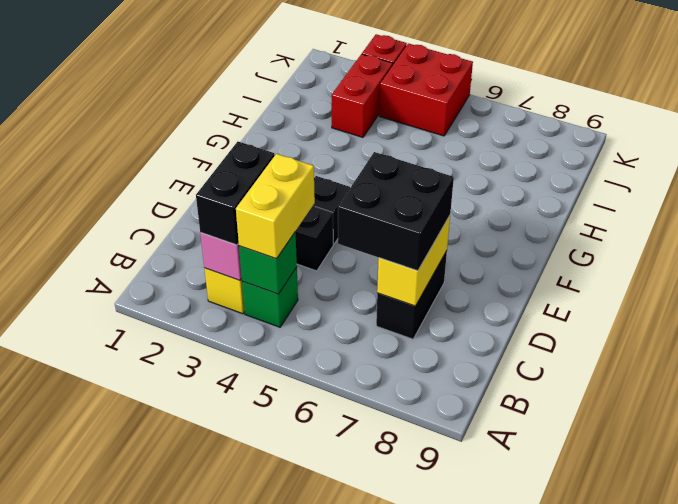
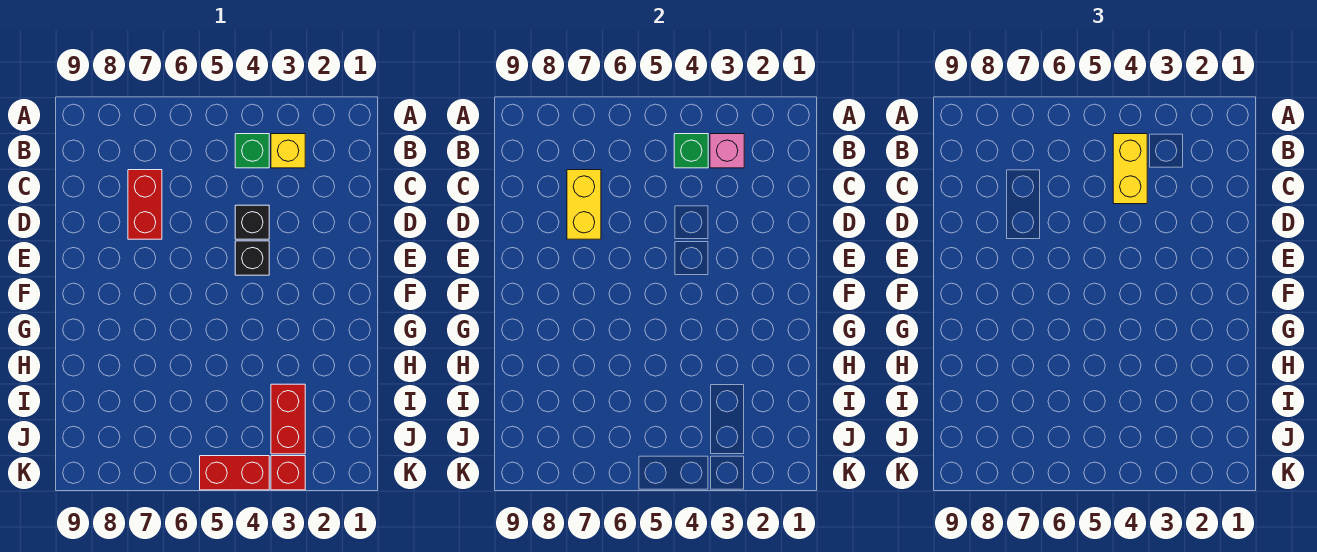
black 1x2 brick [196,142,275,245] -> none
black 2x2 brick [338,152,454,271] -> none
black 1x2 brick [376,251,447,339] -> red 1x2 brick [128,170,162,239]
red 2x2 brick [379,43,473,136] -> red 1x2 brick [200,456,269,490]

